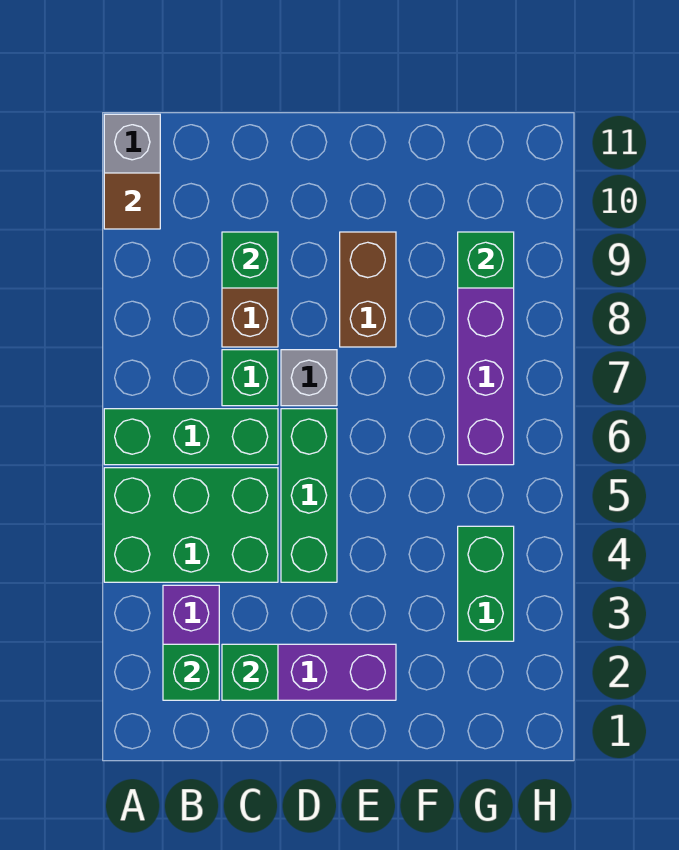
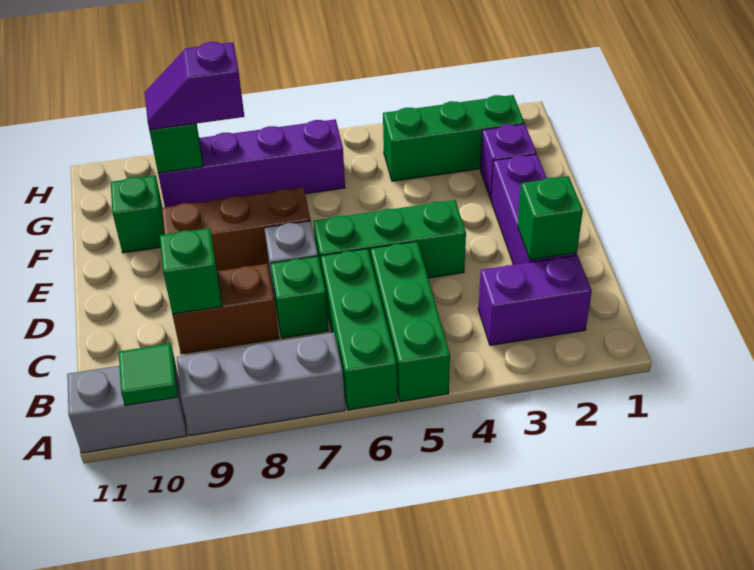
green 2x3 brick [104,468,278,582] -> green 1x3 brick [371,242,450,402]
none -> grey 1x3 brick [177,332,345,436]
brown 1x1 tile [104,173,160,229] -> green 1x1 tile [119,343,178,406]
green 1x1 brick [163,644,219,700] -> green 1x1 brick moved to [111,175,164,253]
brown 1x2 brick [340,232,396,347] -> brown 1x3 brick [162,188,311,271]
none -> purple 1x1 brick [480,124,537,199]
green 1x2 brick [458,526,514,641] -> green 1x3 brick [383,95,524,181]
none -> purple 1x2 slope [145,42,244,130]

